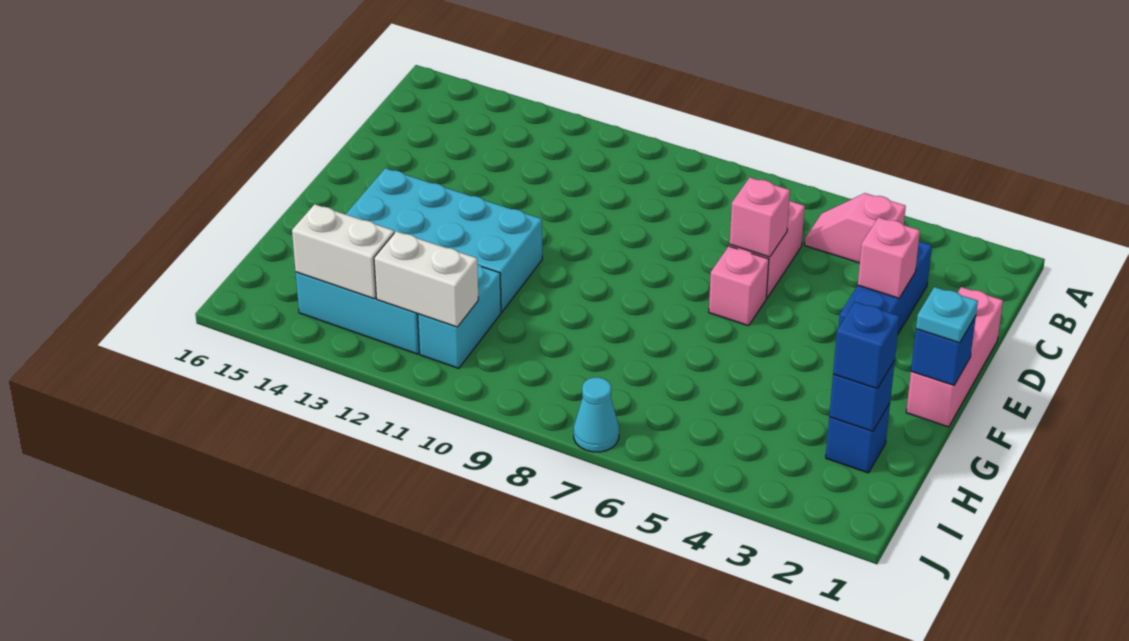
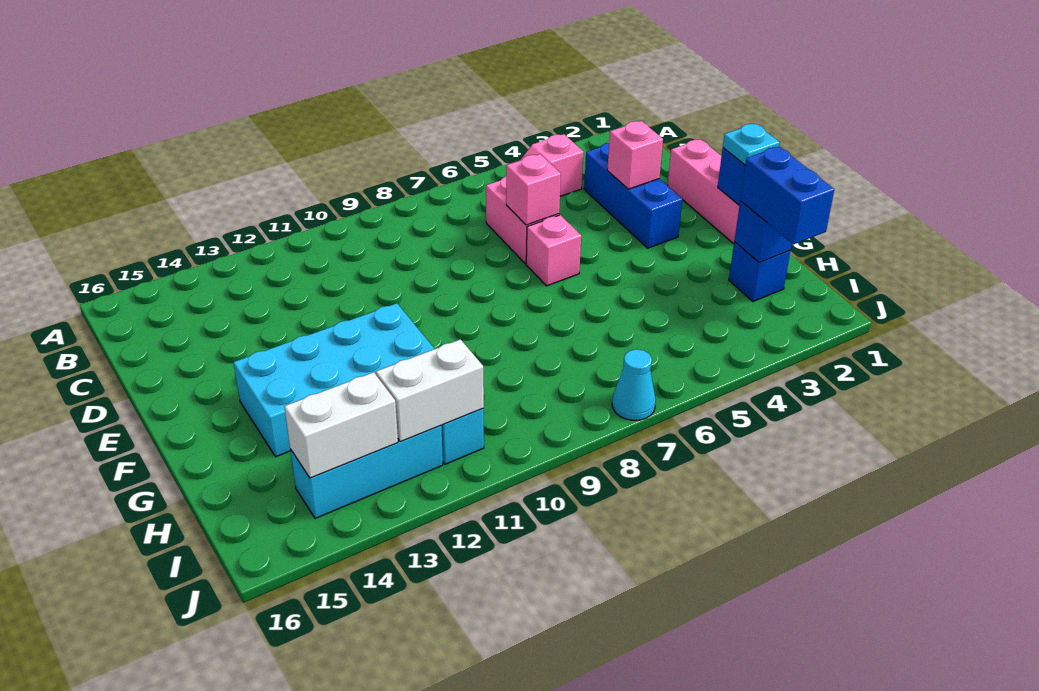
blue 1x1 brick [833,302,900,388] -> blue 1x2 brick [740,147,834,244]

